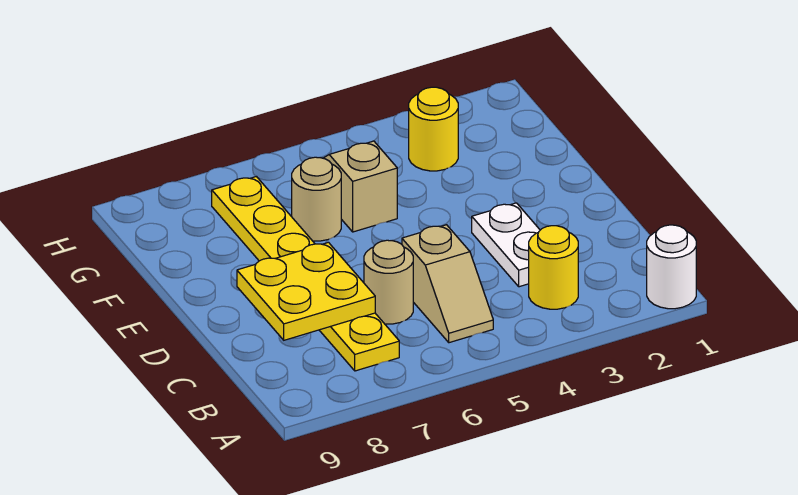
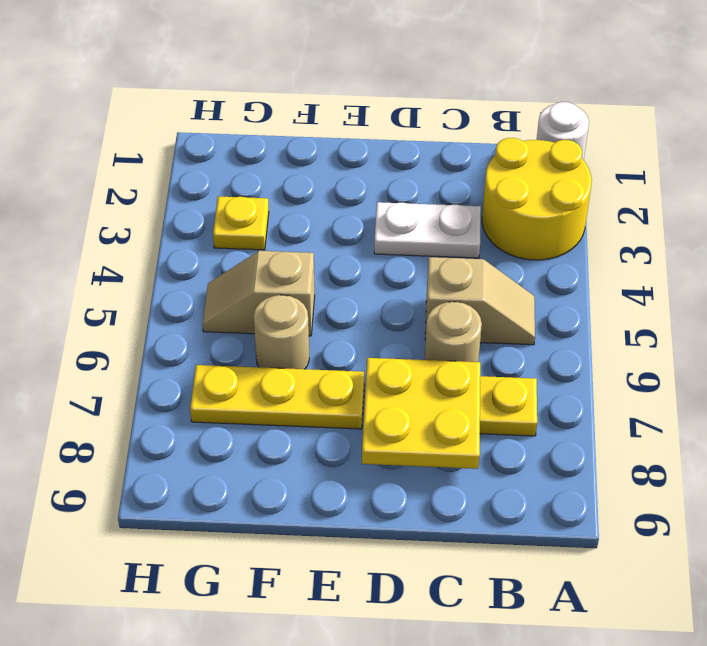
yellow 1x1 round brick [529,226,578,309] -> yellow 2x2 round brick [482,138,592,260]
yellow 1x1 round brick [409,87,458,171] -> yellow 1x1 plate [213,196,269,250]

